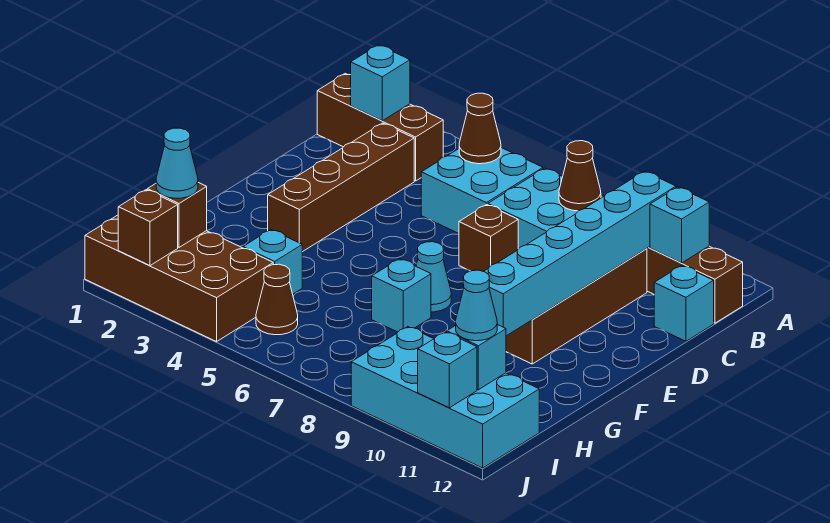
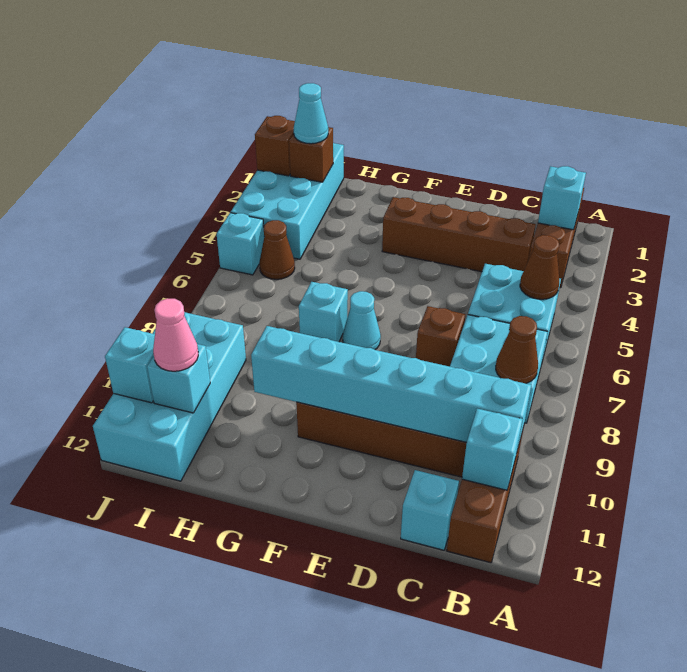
cyan 1x1 brick [243,229,302,294] -> cyan 1x1 brick moved to [217,213,264,275]
brown 2x4 brick [85,215,273,342] -> cyan 2x4 brick [231,143,344,259]
cyan 1x1 cone [456,270,497,341] -> pink 1x1 cone [153,298,198,371]

